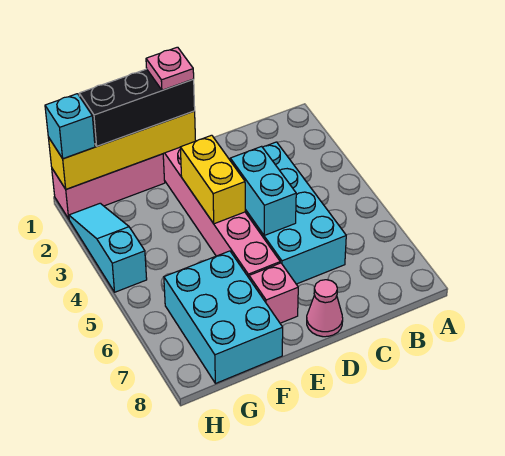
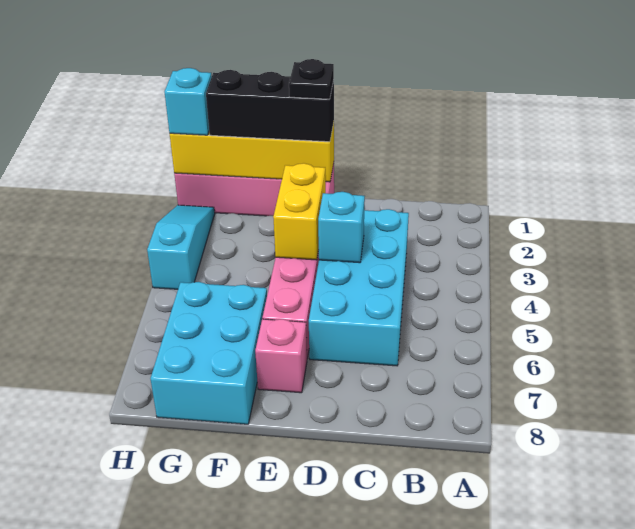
cyan 1x2 brick [230,146,296,235] -> cyan 1x1 brick [318,192,365,263]
pink 1x1 cone [307,280,343,337] -> none
pink 1x1 plate [146,47,194,90] -> black 1x1 plate [289,59,334,99]

